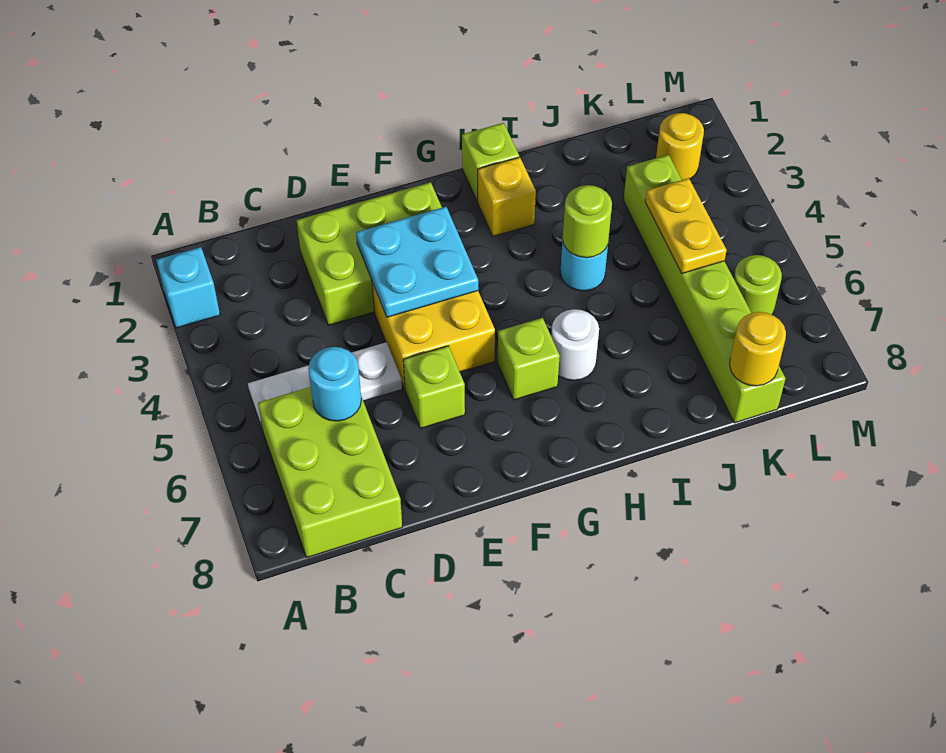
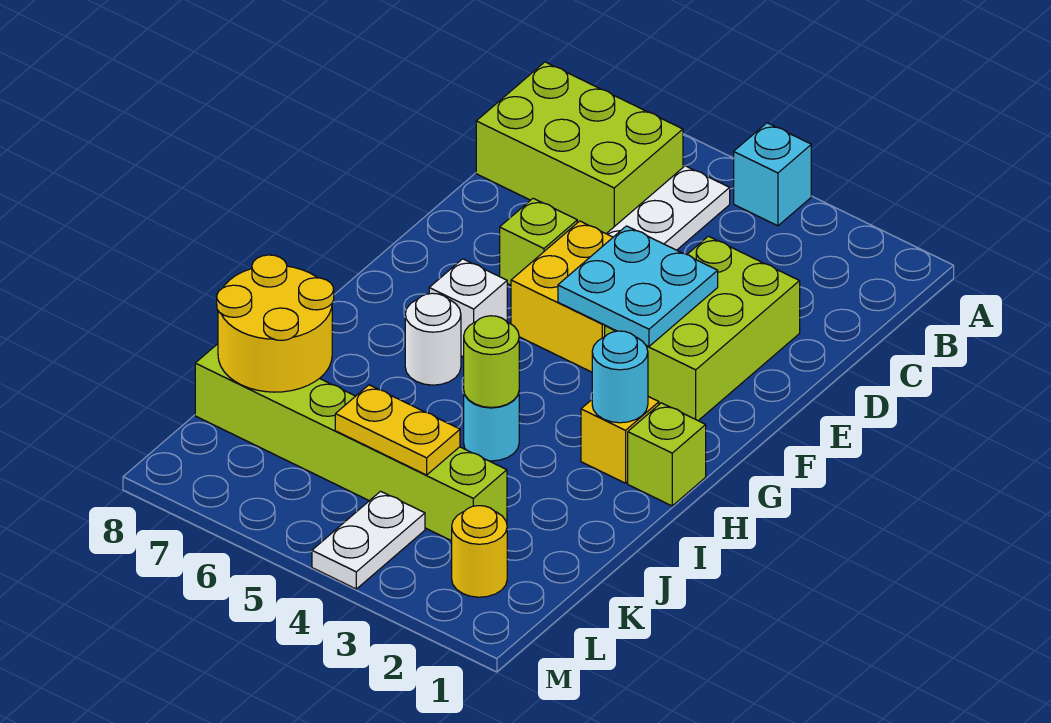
cyan 1x1 brick [156,247,220,328] -> cyan 1x1 brick moved to [734,123,811,226]
cyan 1x1 round brick [308,347,361,421] -> cyan 1x1 round brick moved to [592,331,648,423]
lime 1x1 brick [498,318,560,400] -> white 1x1 brick [429,259,507,357]
yellow 1x1 round brick [730,312,786,386] -> yellow 2x2 round brick [217,255,334,392]
none -> white 1x2 plate [312,491,425,589]
lime 1x1 round brick [734,255,782,315] -> none

